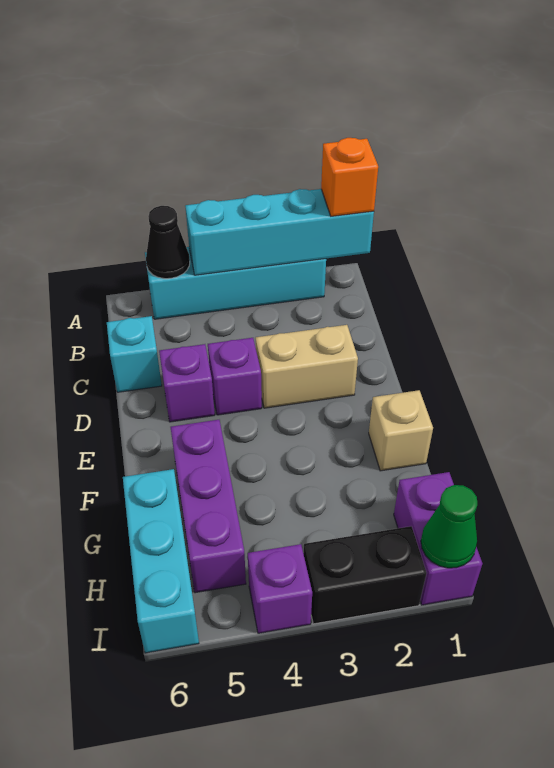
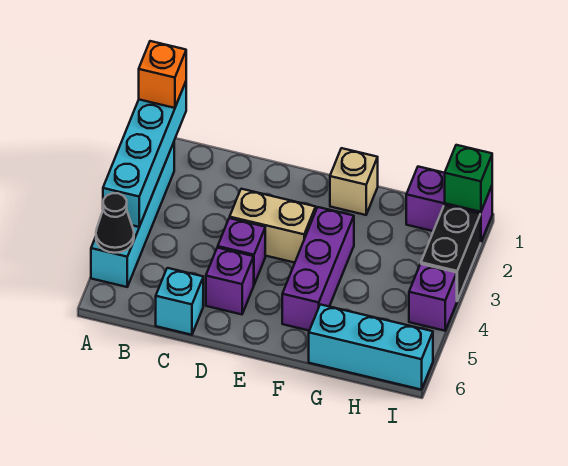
tan 1x2 brick [255,325,358,408] -> tan 1x2 brick turned to [230,189,316,263]
purple 1x3 brick [171,420,246,593] -> purple 1x3 brick turned to [282,207,354,331]
green 1x1 cone [421,485,477,568] -> green 1x1 brick [445,145,492,212]

